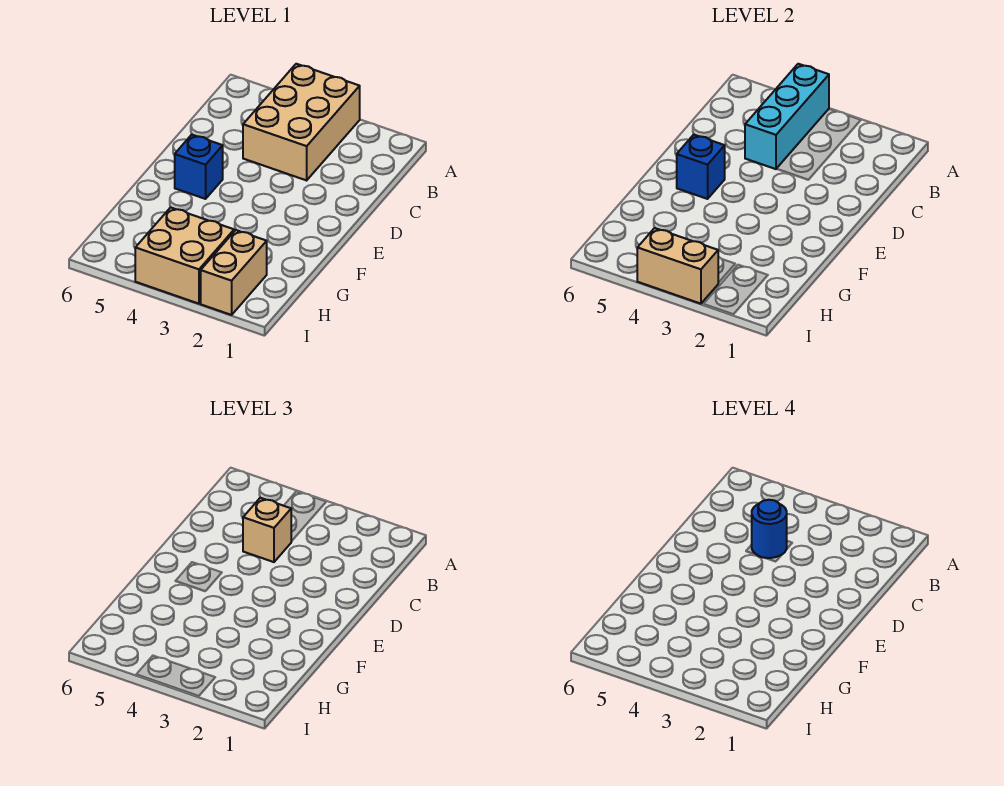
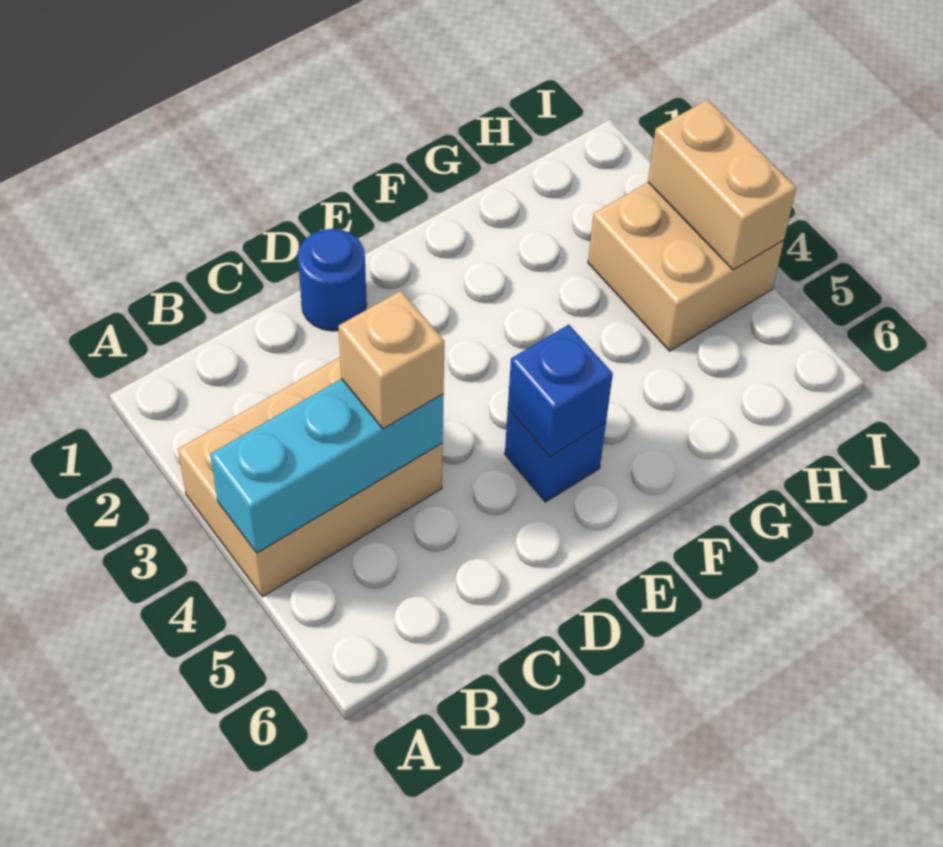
blue 1x1 round brick [752,500,787,558] -> blue 1x1 round brick moved to [298,229,367,331]
tan 1x2 brick [201,230,267,315] -> none

